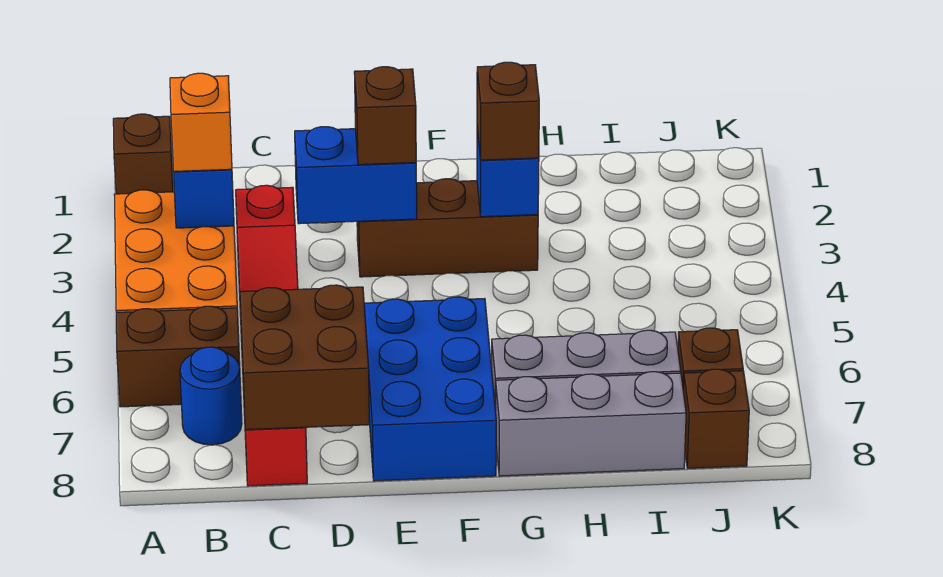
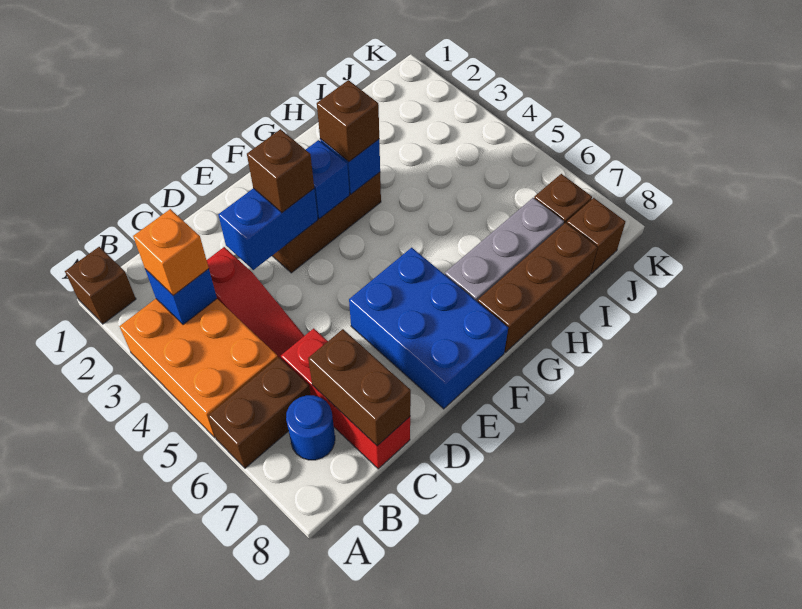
brown 2x2 brick [240,285,369,430] -> brown 1x2 brick [308,329,411,446]
none -> blue 1x1 brick [306,140,349,219]
grey 1x3 brick [496,372,686,476] -> brown 1x3 brick [478,223,597,352]

